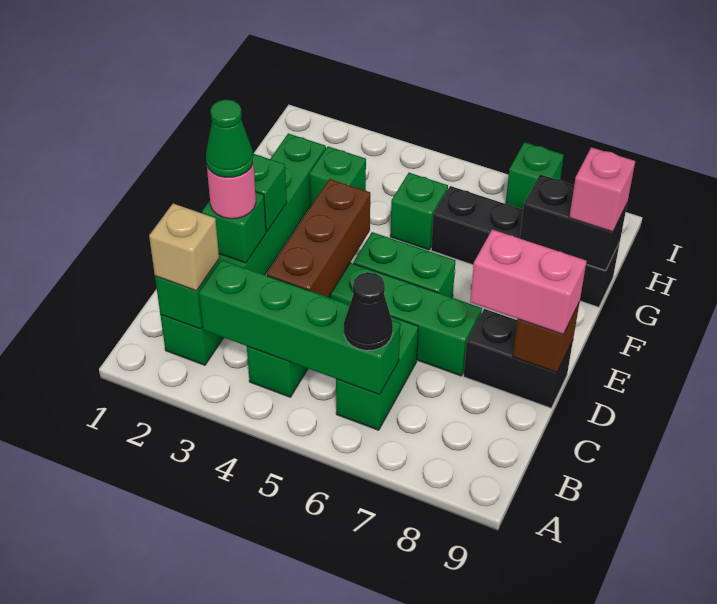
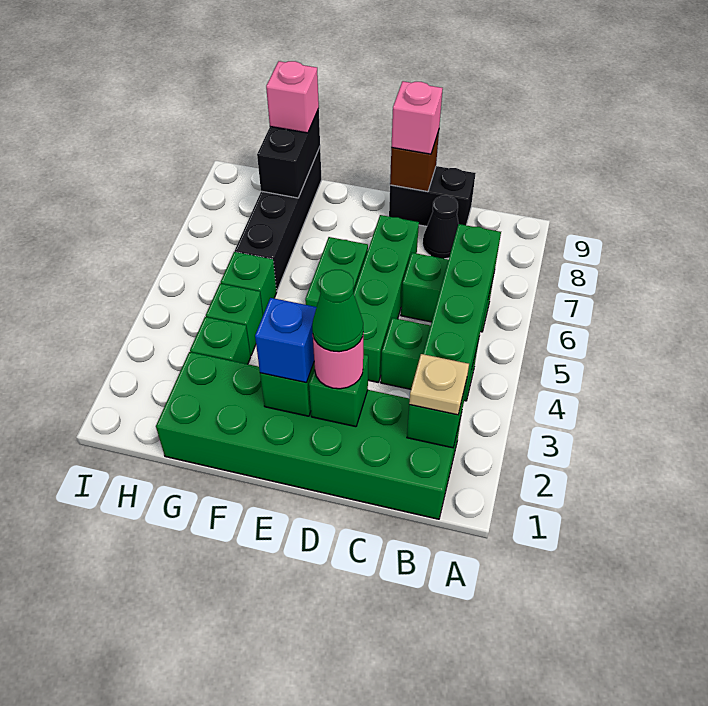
green 1x6 brick [160,133,326,365] -> green 2x6 brick [156,352,462,519]
tan 1x1 brick [149,204,219,291] -> tan 1x1 plate [409,354,469,415]
black 1x1 cone [344,272,393,351] -> black 1x1 cone moved to [423,196,459,259]
brown 1x3 brick [267,179,370,297] -> none
black 1x2 brick [464,309,573,408] -> black 1x2 brick turned to [389,166,476,226]
pink 1x2 brick [470,230,586,334] -> pink 1x1 brick [392,81,443,154]
none -> blue 1x1 brick [255,298,317,383]
green 1x1 brick [506,142,564,209] -> green 1x1 brick moved to [206,283,263,356]

